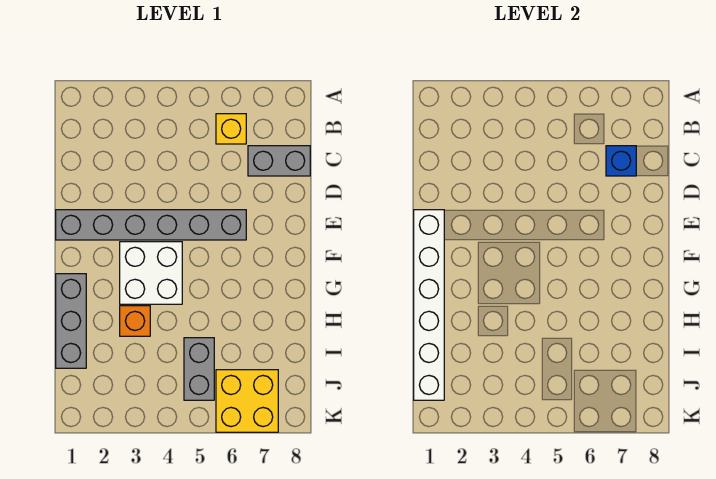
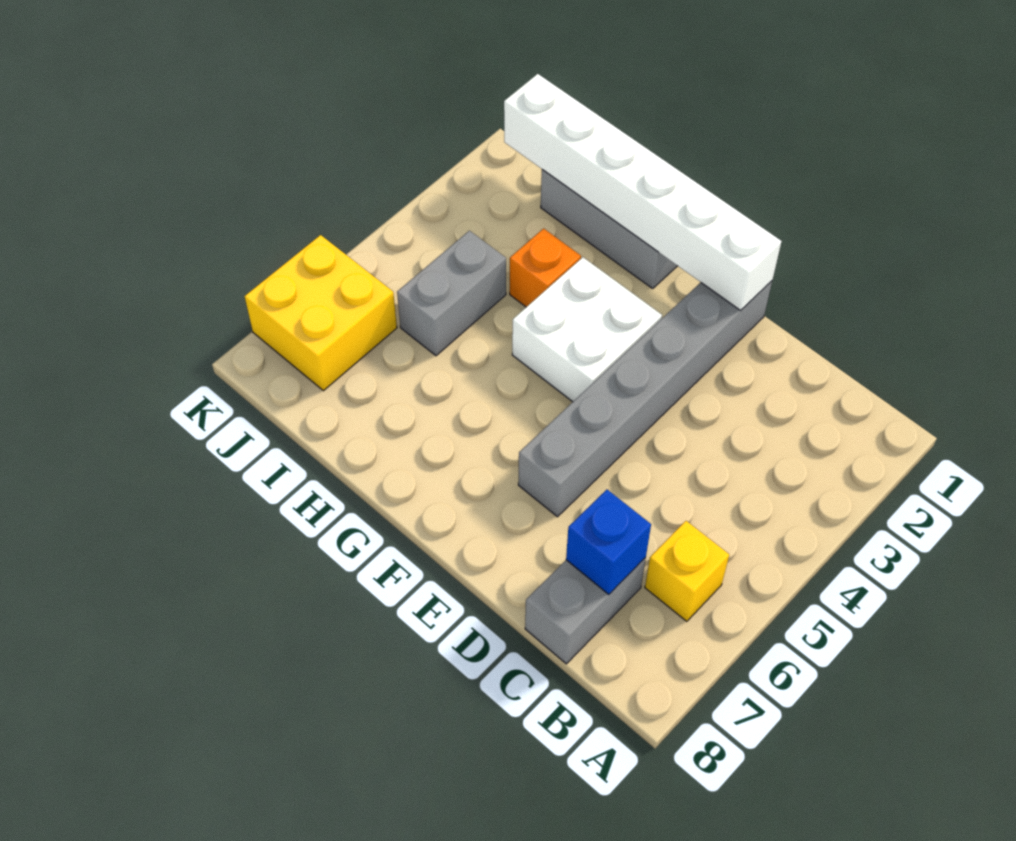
grey 1x2 brick [184,338,214,400] -> grey 1x2 brick turned to [397,231,506,356]

